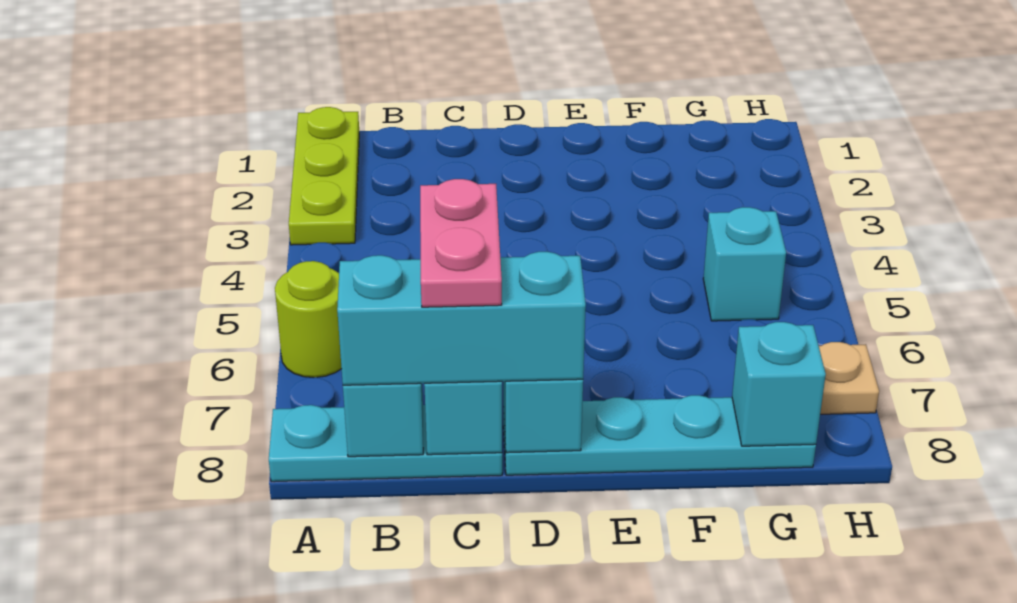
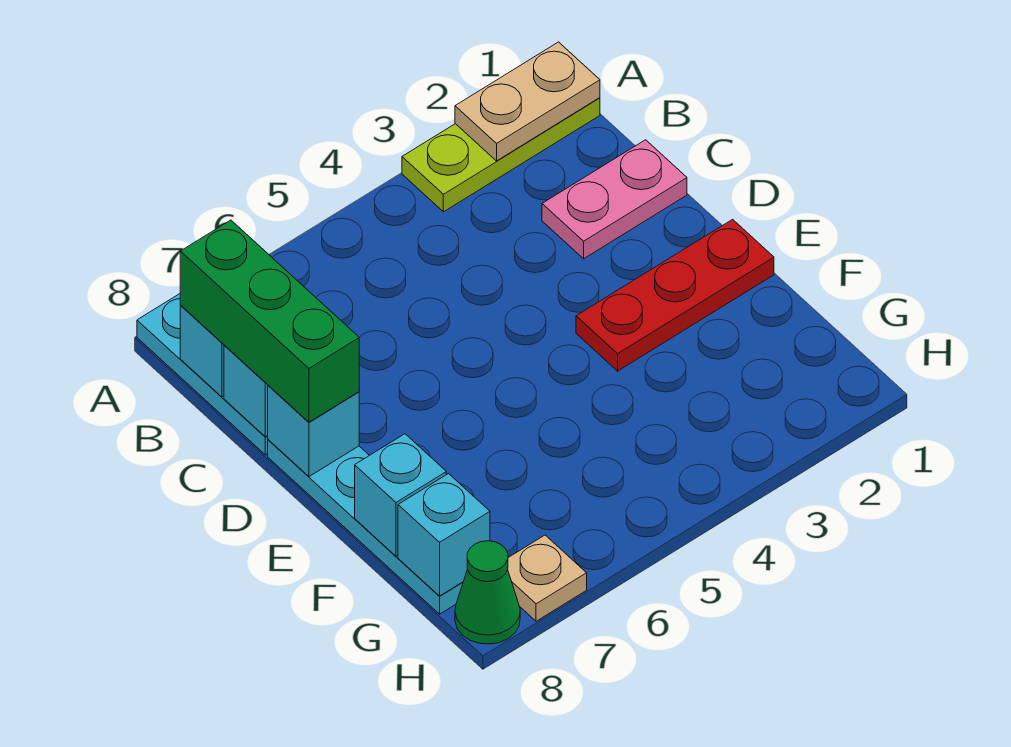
none -> tan 1x2 plate [455,42,600,161]
lime 1x1 round brick [275,261,342,378] -> none
cyan 1x3 brick [337,251,586,385] -> green 1x3 brick [180,220,359,422]
pink 1x2 plate [420,179,502,307] -> pink 1x2 plate moved to [542,140,687,259]
none -> red 1x3 plate [576,219,774,371]
cyan 1x1 brick [703,207,786,321] -> cyan 1x1 brick moved to [355,434,446,556]
none -> green 1x1 cone [455,541,520,644]

